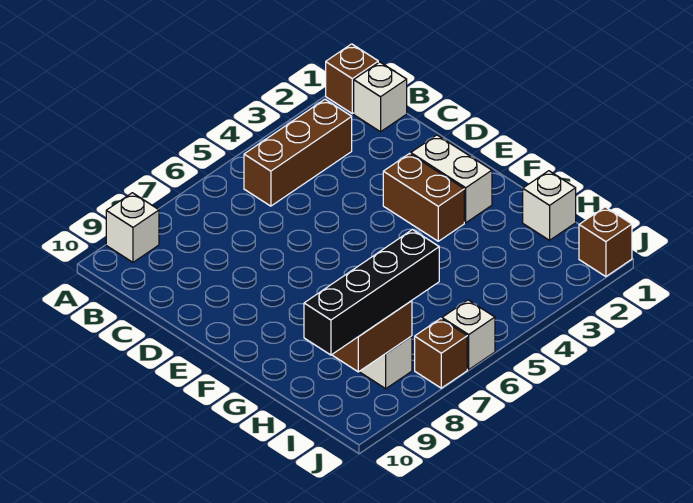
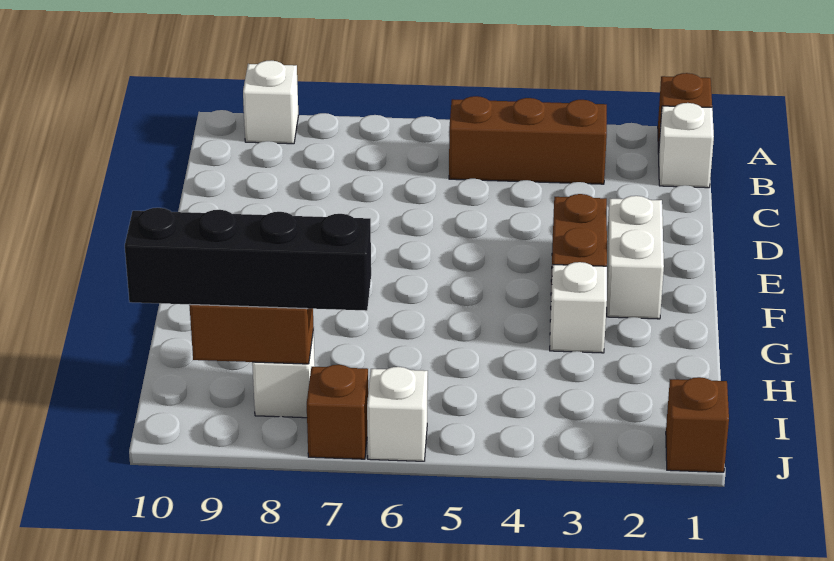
white 1x1 brick [523,171,576,240] -> white 1x1 brick moved to [550,262,607,353]

